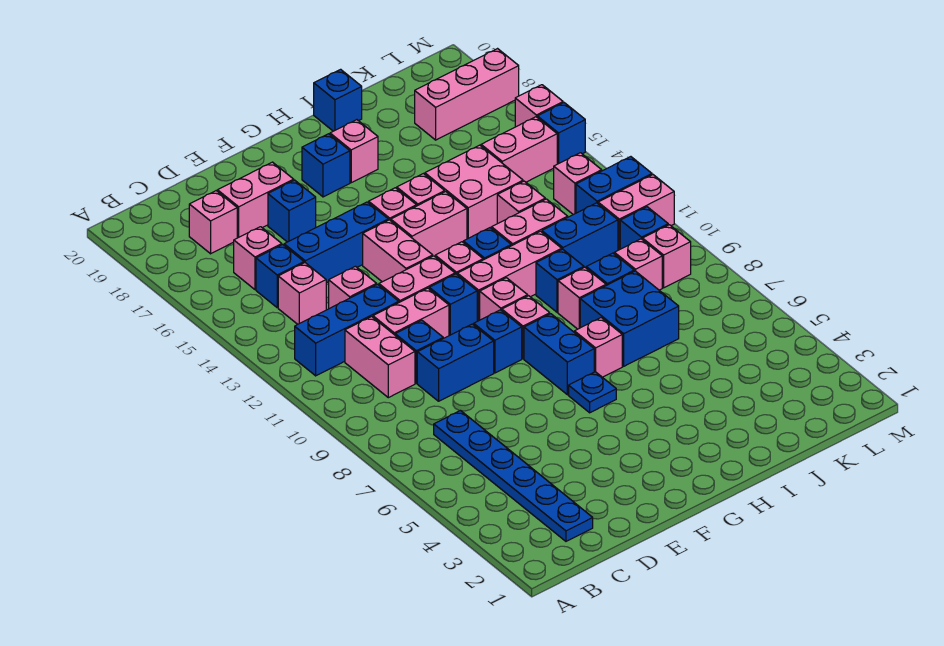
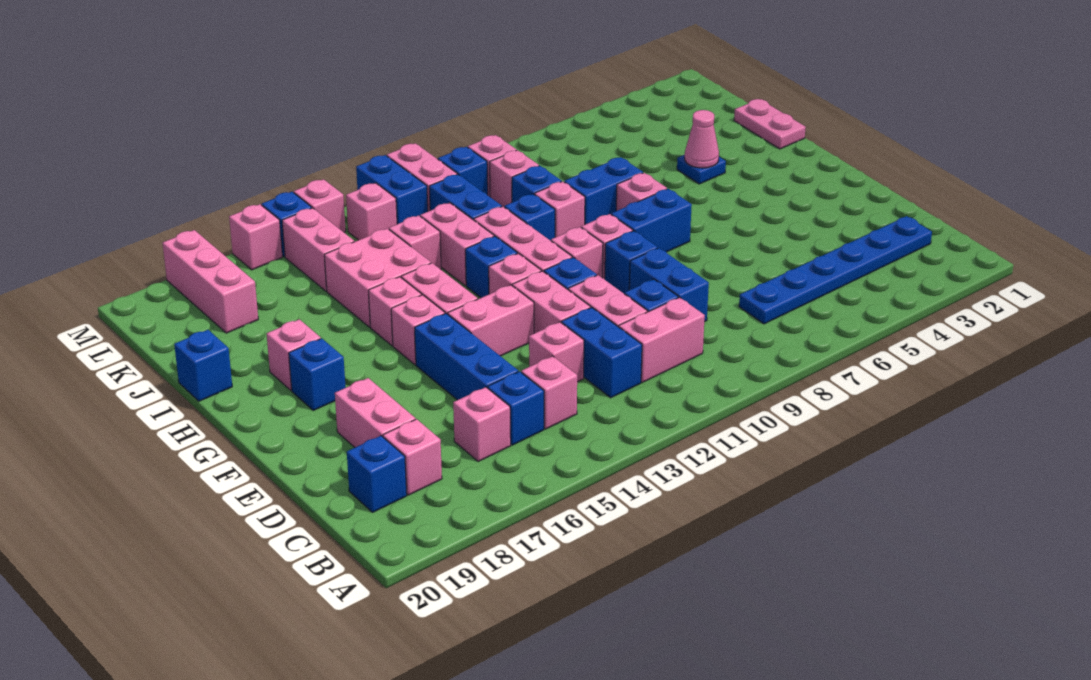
blue 1x3 brick [295,284,399,376] -> blue 1x2 brick [561,307,642,398]
blue 1x1 brick [268,180,316,242] -> blue 1x1 brick moved to [347,436,407,512]
blue 1x1 plate [569,372,616,413] -> blue 1x1 plate moved to [677,155,726,184]
none -> pink 1x2 plate [734,99,806,149]
none -> pink 1x1 cone [685,110,719,168]
blue 2x2 brick [580,271,679,366] -> blue 1x2 brick [564,157,643,224]
none -> pink 1x1 brick [294,179,346,232]

